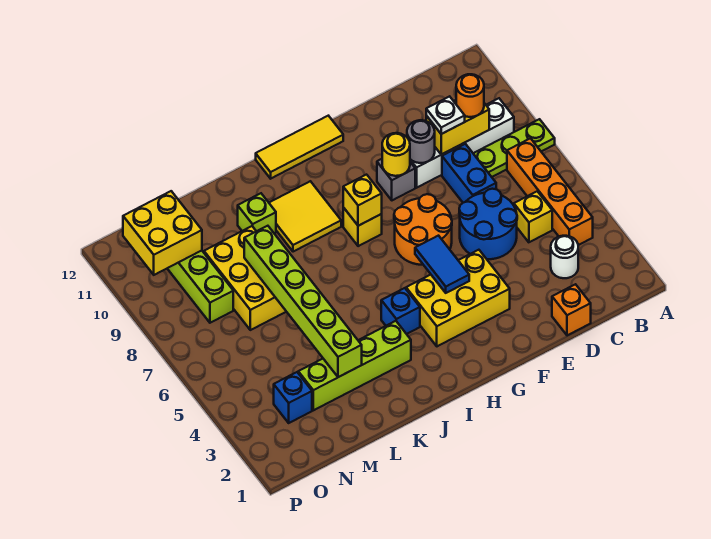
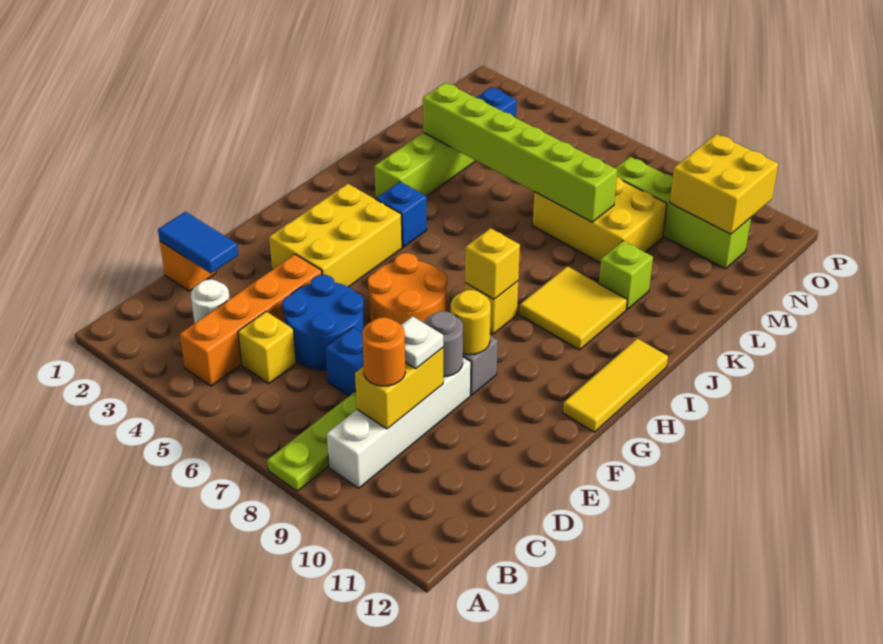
orange 1x4 brick [507,138,593,245] -> orange 1x4 brick turned to [180,254,322,386]
blue 1x2 tile [415,236,469,293] -> blue 1x2 tile moved to [158,212,238,273]

